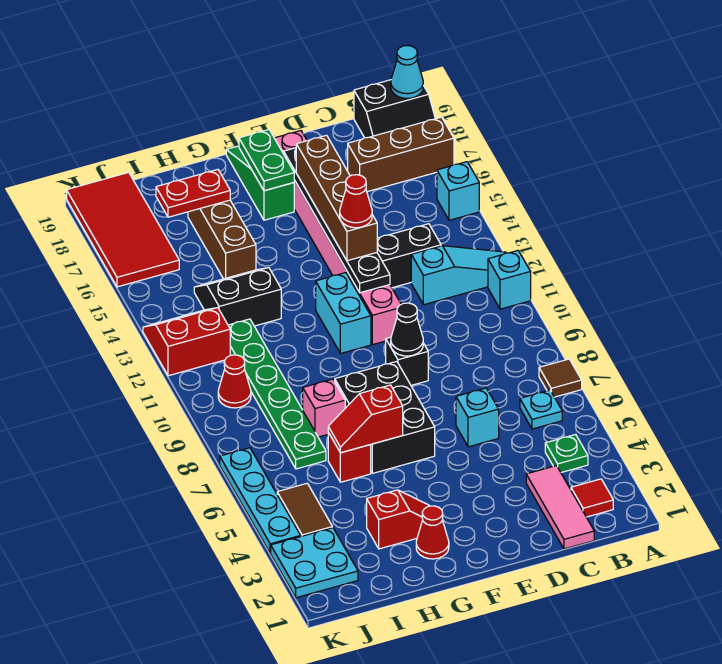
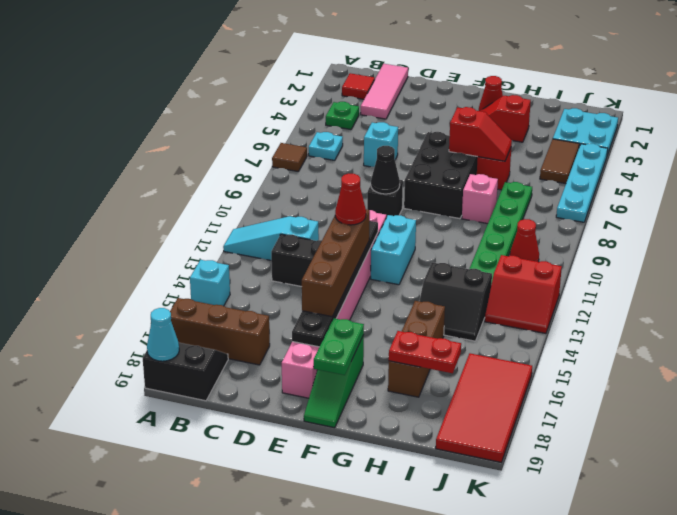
cyan 1x1 brick [488,251,531,309] -> none

